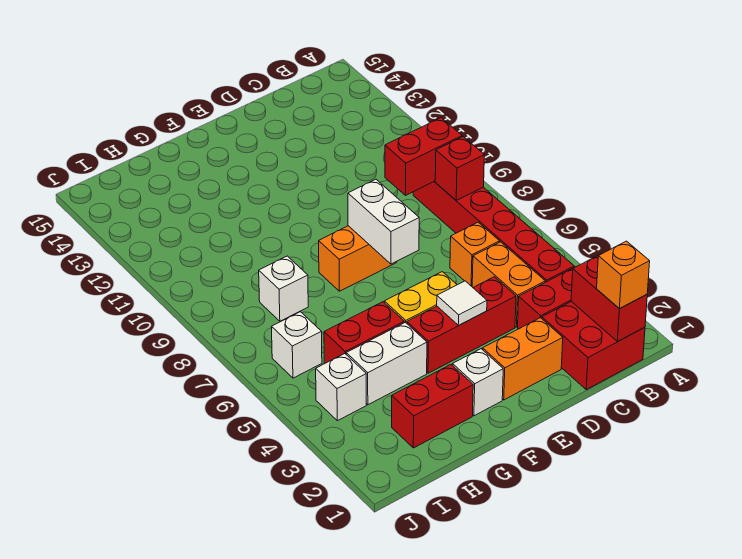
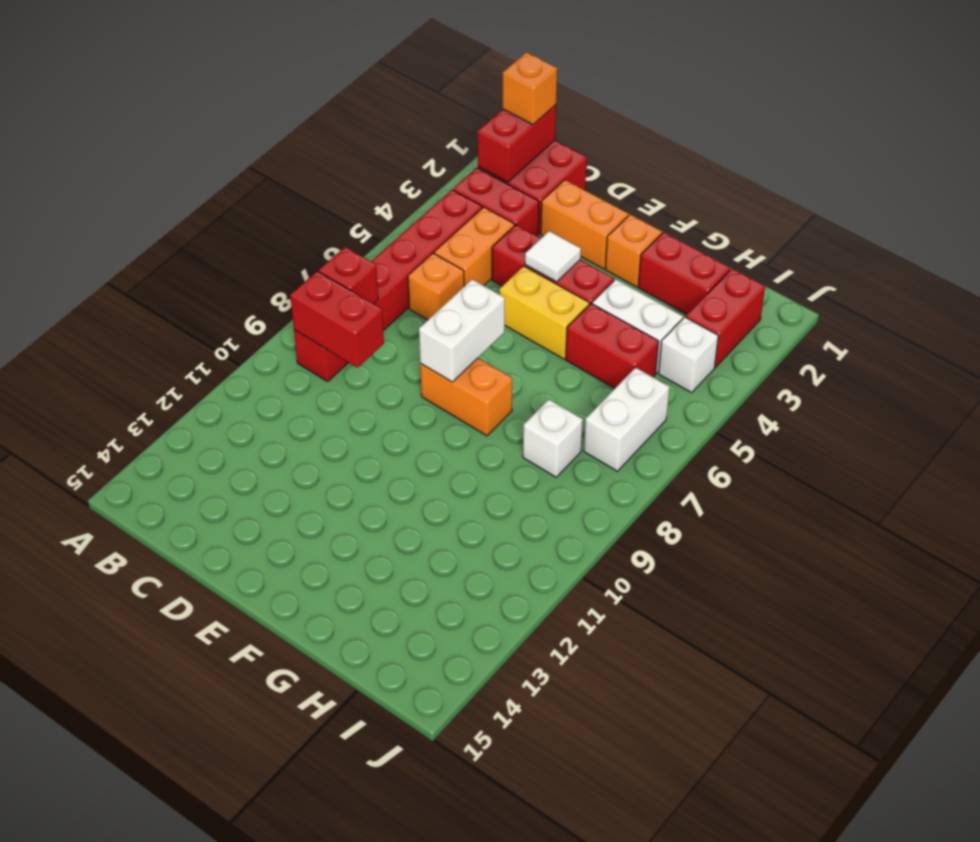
white 1x1 brick [453,349,503,416] -> orange 1x1 brick [605,215,662,287]
none -> red 1x2 brick [686,269,765,367]
white 1x1 brick [272,312,322,378] -> white 1x2 brick [584,367,669,471]

